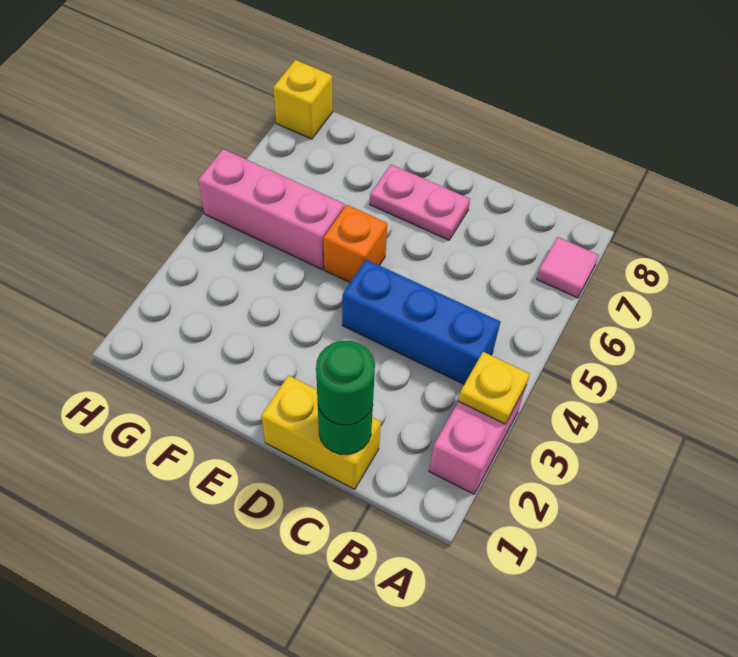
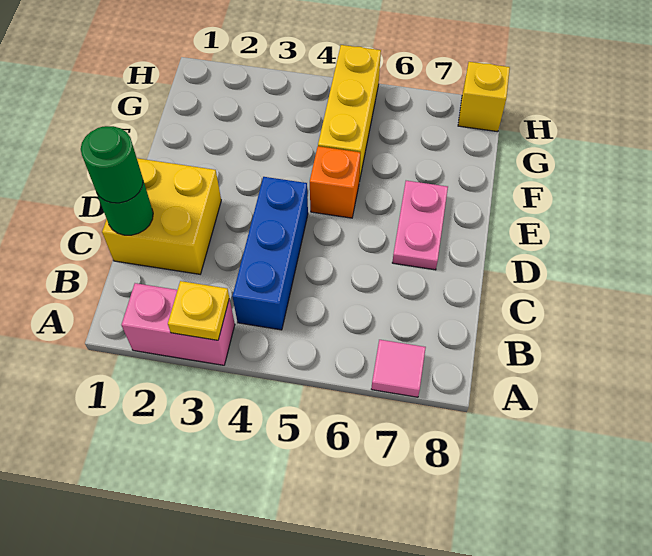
yellow 1x2 brick [261,375,381,489] -> yellow 2x2 brick [102,158,221,274]
pink 1x3 brick [198,149,345,269] -> yellow 1x3 brick [318,45,381,180]

